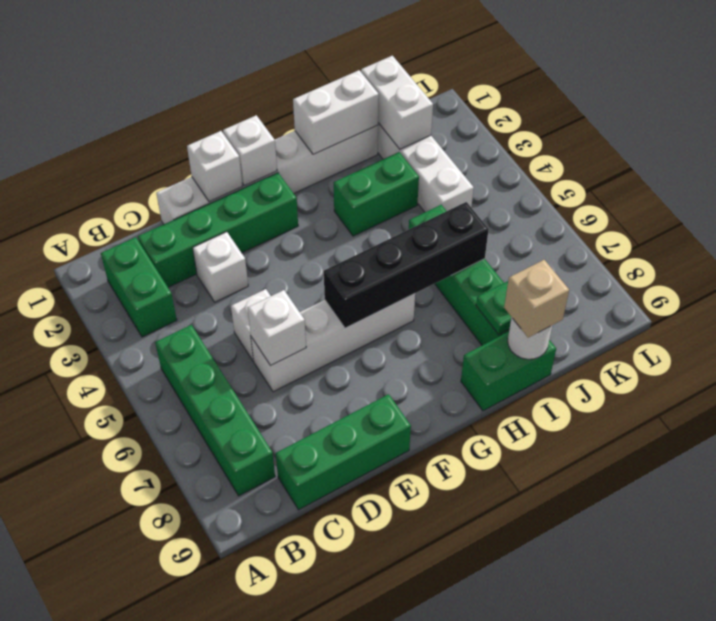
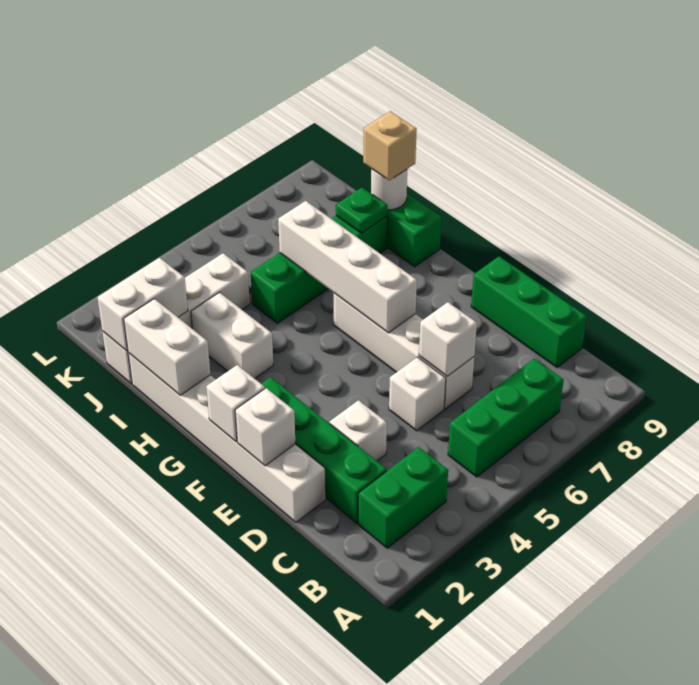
green 1x4 brick [155,325,275,496] -> green 1x3 brick [448,359,564,477]
black 1x4 brick [324,202,489,328] -> white 1x4 brick [278,201,417,333]
green 1x2 brick [334,152,419,236] -> white 1x2 brick [191,293,273,379]

